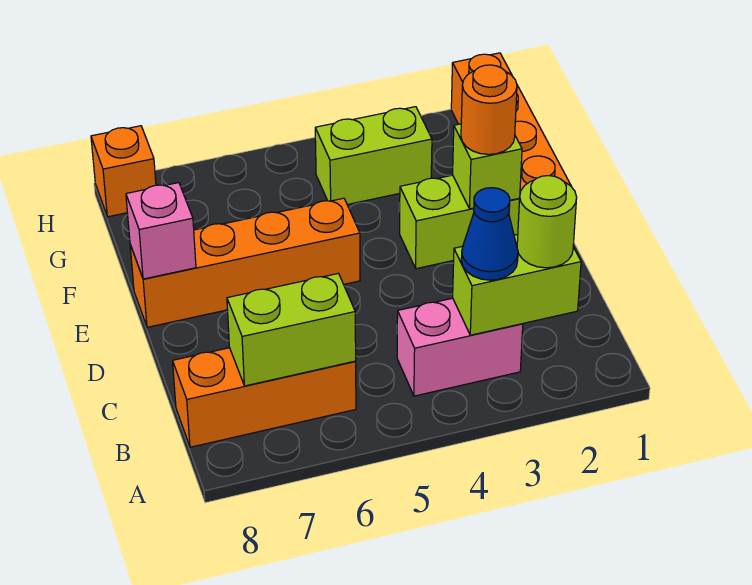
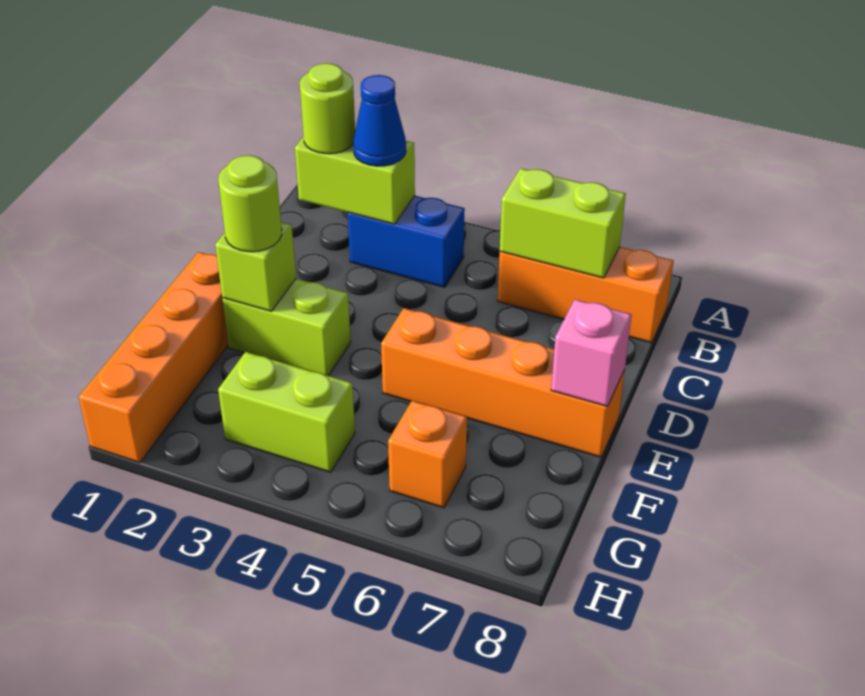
pink 1x2 brick [397,298,523,396] -> blue 1x2 brick [348,196,465,287]
orange 1x1 round brick [461,65,517,154] -> lime 1x1 round brick [218,155,282,252]
orange 1x1 brick [91,126,156,217] -> orange 1x1 brick moved to [388,401,467,508]

